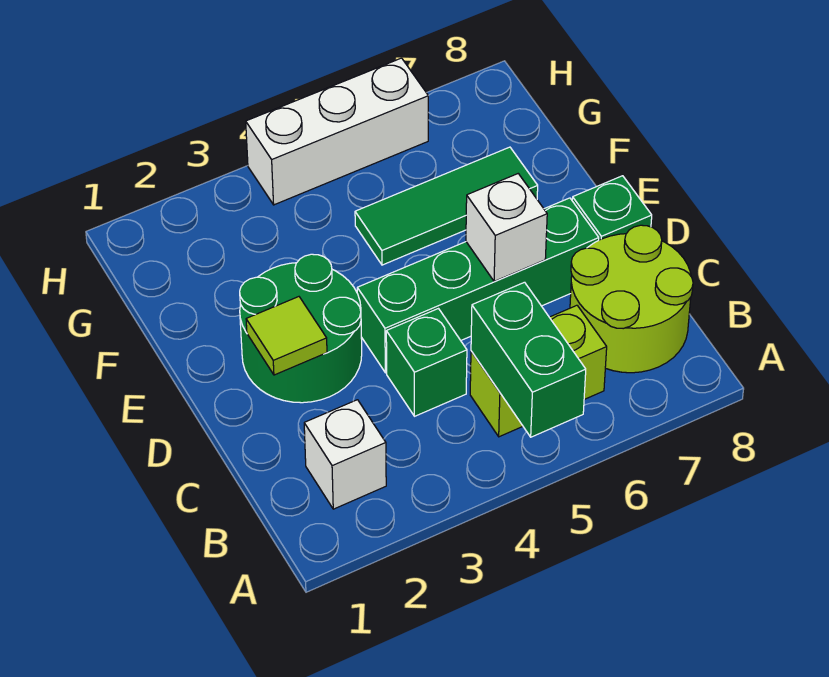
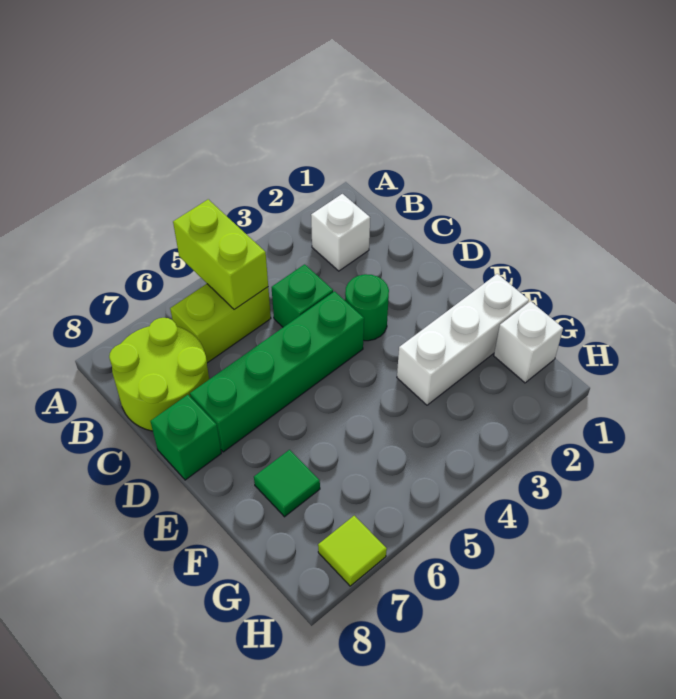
green 1x2 brick [471,282,586,437] -> lime 1x2 brick [173,199,268,309]
green 2x2 round brick [240,254,362,403] -> green 1x1 round brick [345,274,389,341]
lime 1x1 tile [246,297,327,375] -> lime 1x1 tile moved to [318,516,387,586]
white 1x1 brick [466,174,547,281] -> white 1x1 brick moved to [494,301,563,383]
green 1x3 tile [355,147,538,265] -> green 1x1 tile [254,450,320,517]
white 1x3 brick [246,58,428,205] -> white 1x3 brick moved to [397,274,529,405]

